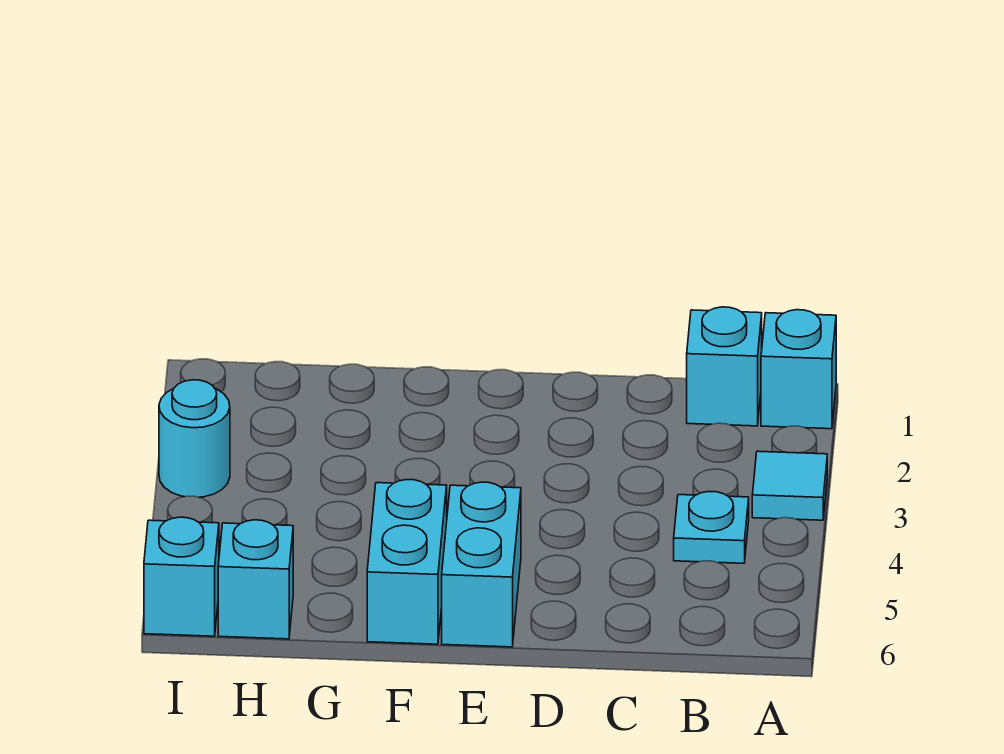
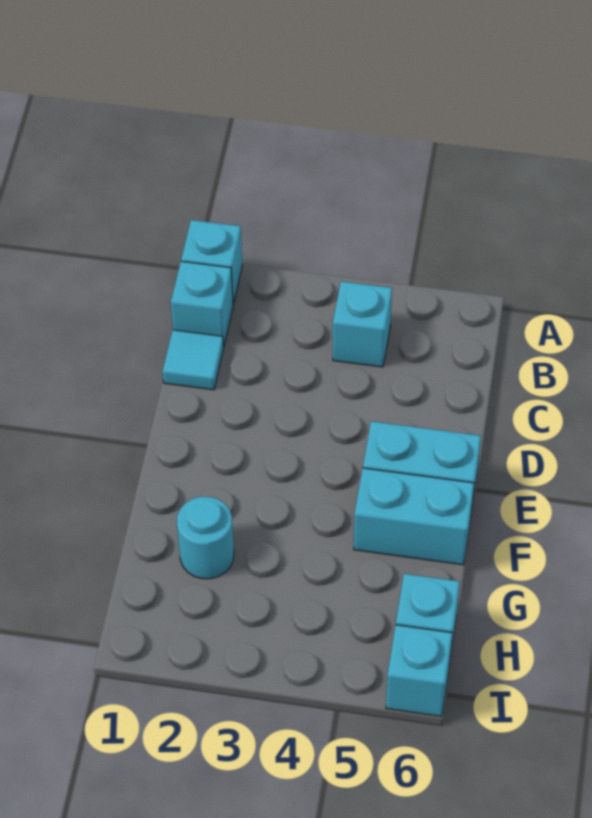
cyan 1x1 tile [752,451,827,520] -> cyan 1x1 tile moved to [163,330,224,390]
cyan 1x1 plate [674,491,749,563] -> cyan 1x1 brick [333,281,392,367]
cyan 1x1 round brick [159,380,230,497] -> cyan 1x1 round brick moved to [177,497,234,579]

